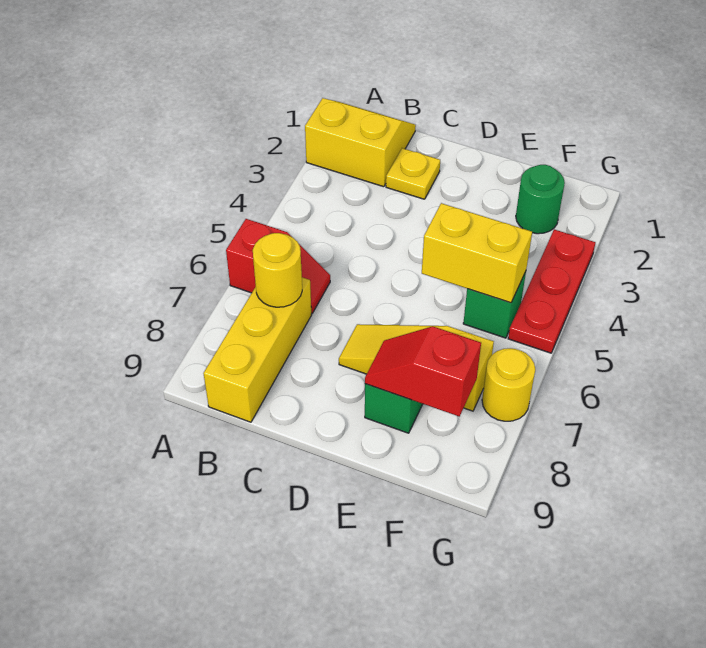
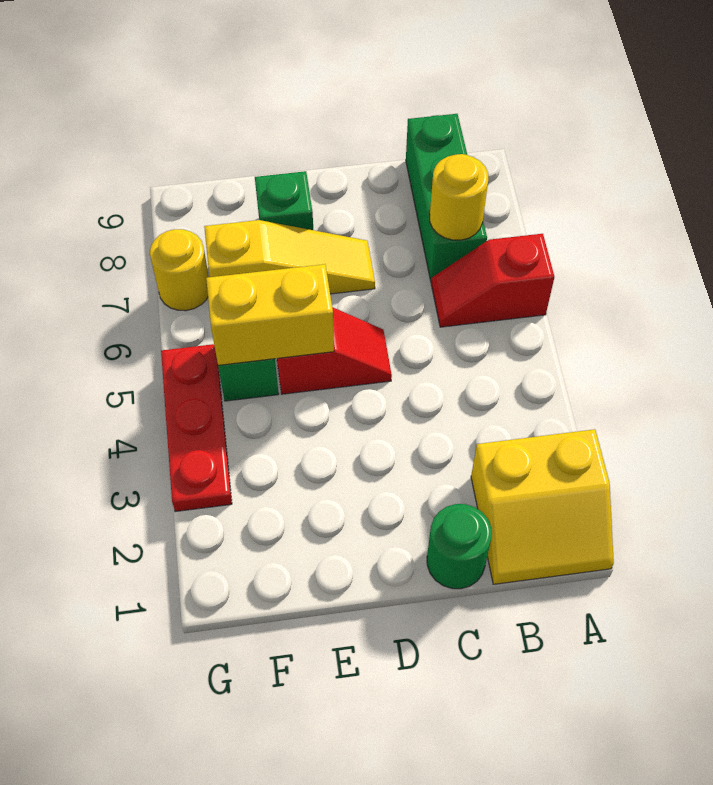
yellow 1x3 brick [203,277,311,422] -> green 1x3 brick [406,114,487,282]
yellow 1x1 plate [386,148,440,199] -> none
red 1x2 slope [365,326,481,417] -> red 1x2 slope moved to [277,307,392,394]
green 1x1 round brick [516,165,565,234] -> green 1x1 round brick moved to [427,504,492,589]

